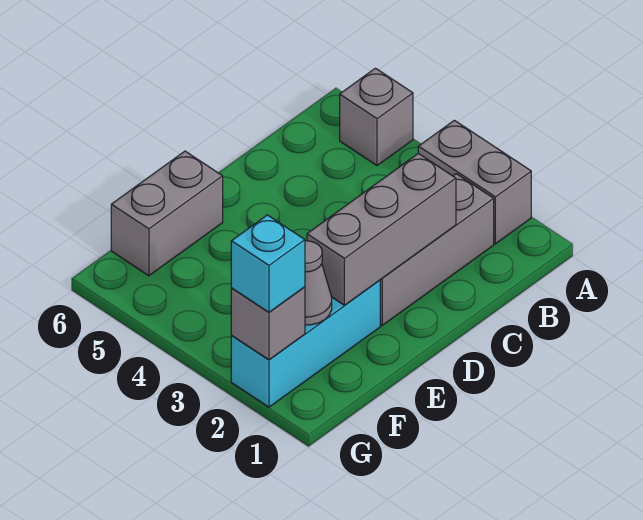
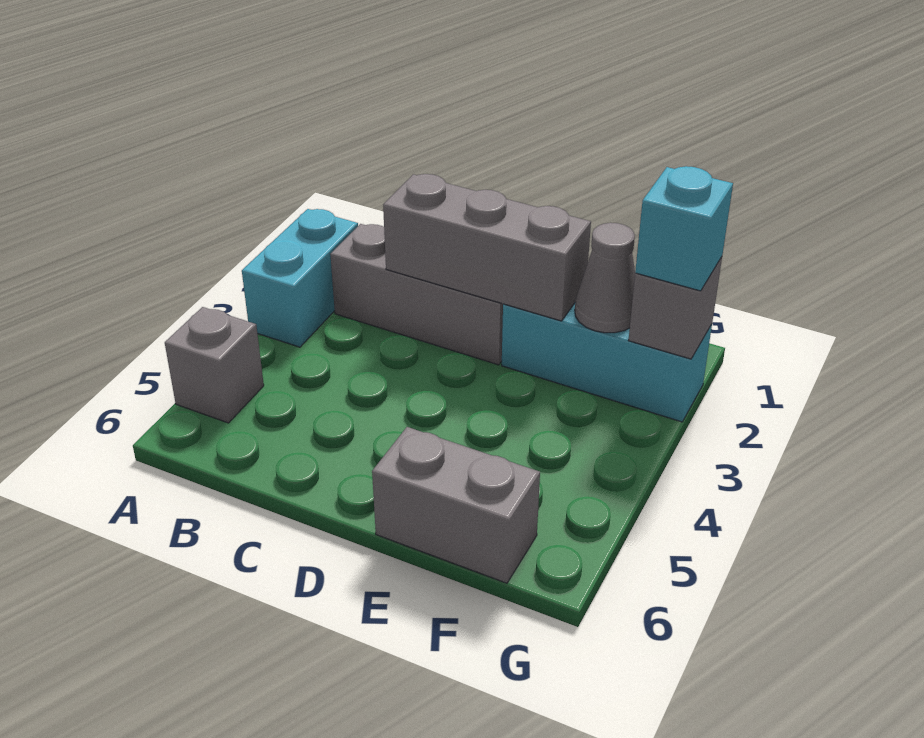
grey 1x2 brick [418,120,531,244] -> cyan 1x2 brick [242,209,358,347]

